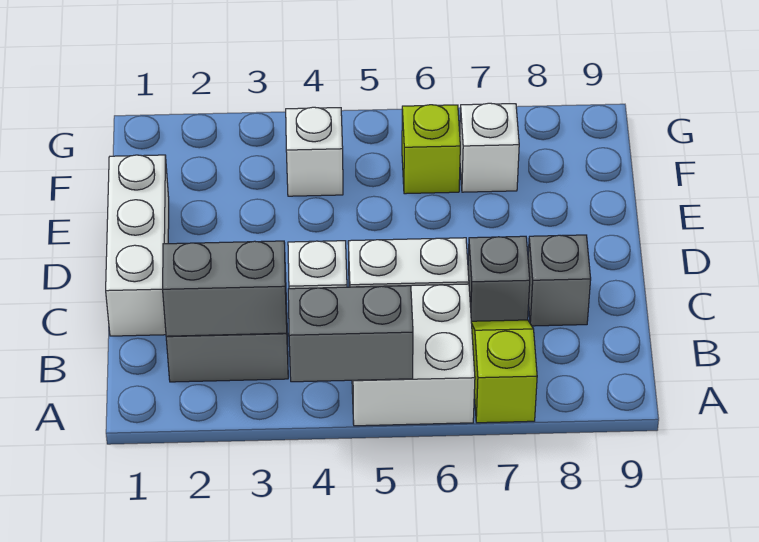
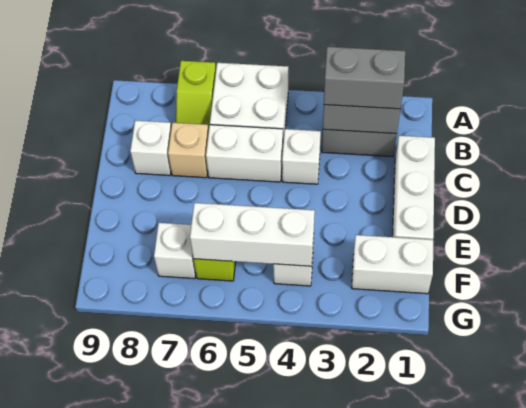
grey 1x2 brick [288,286,413,382] -> grey 1x2 brick moved to [324,47,405,109]
grey 1x1 brick [468,236,530,321] -> tan 1x1 brick [168,123,209,178]
grey 1x1 brick [528,235,591,326] -> white 1x1 brick [130,120,171,176]
none -> white 1x2 brick [352,235,433,294]
none -> white 1x3 brick [190,203,315,266]

